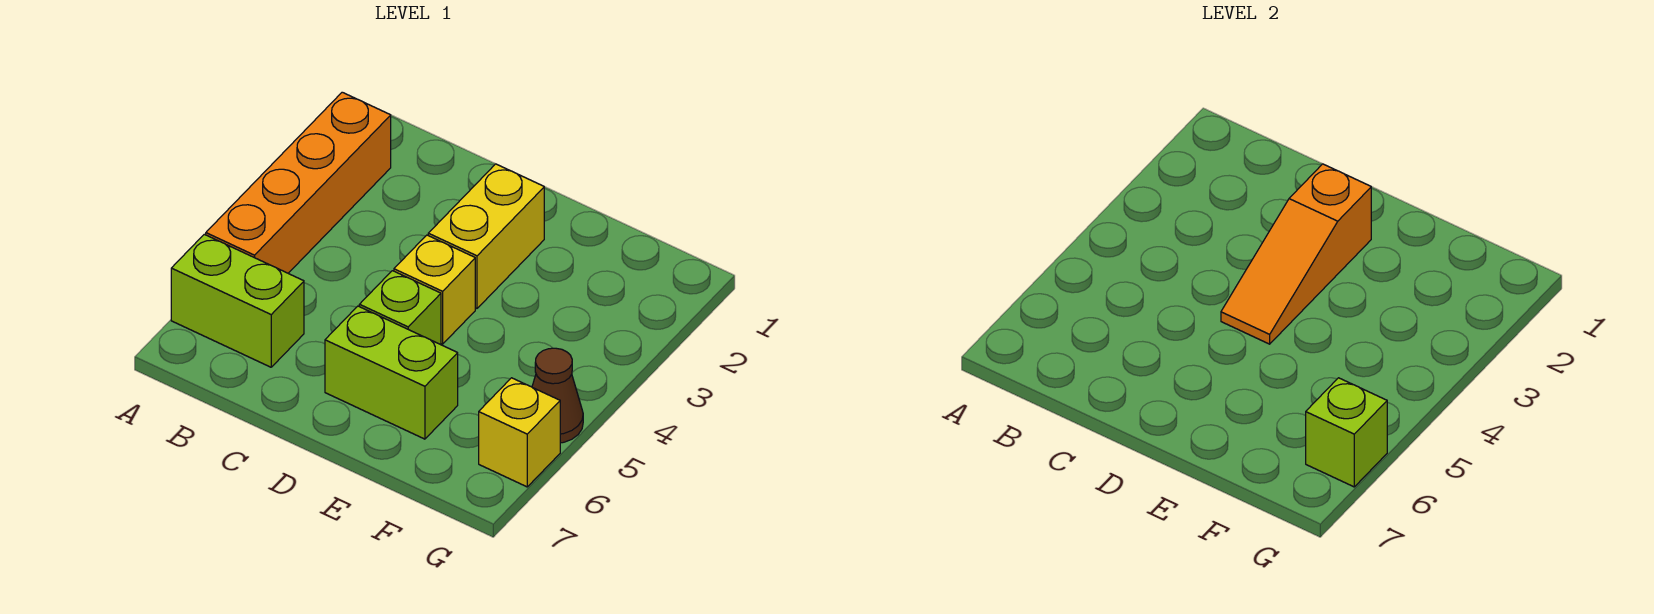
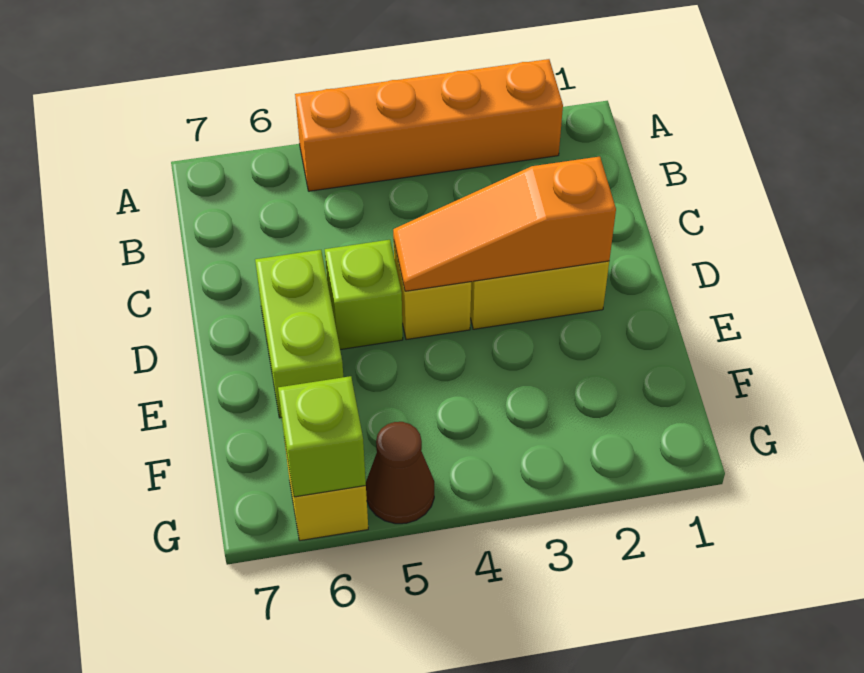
lime 1x2 brick [171,234,304,367] -> none

